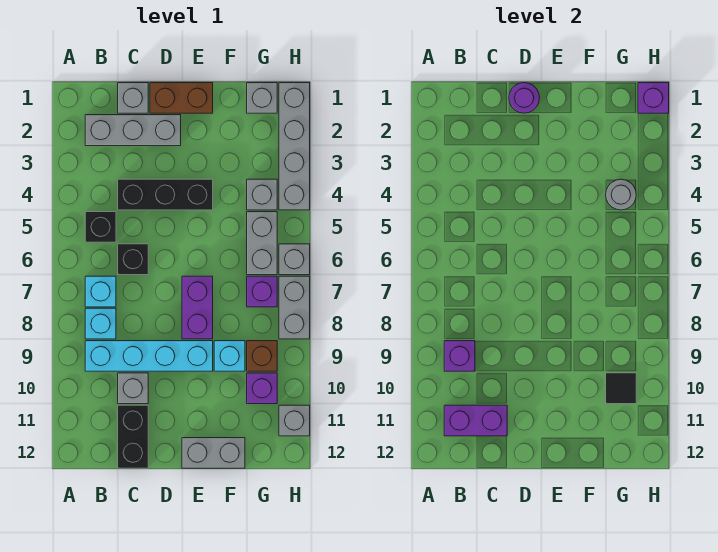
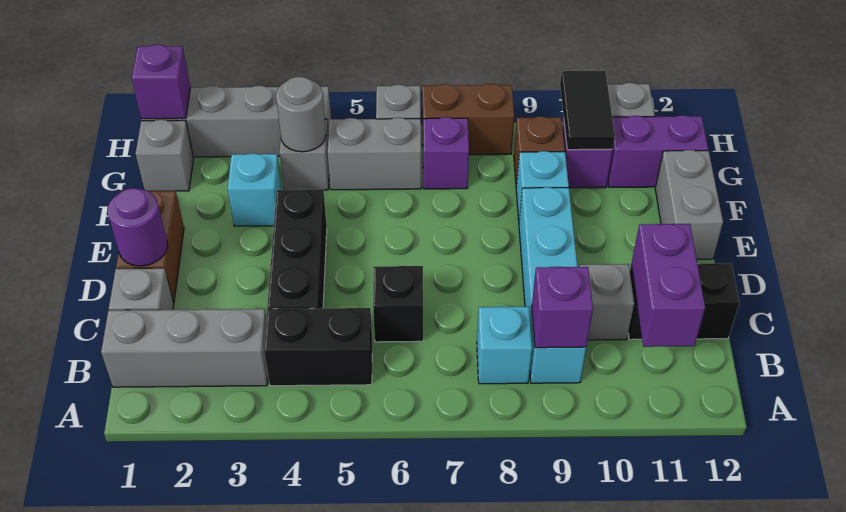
grey 1x3 brick [85,115,181,146] -> grey 1x3 brick turned to [101,309,268,387]
black 1x1 brick [85,212,116,242] -> black 1x2 brick [264,308,372,386]
cyan 1x1 brick [85,276,116,307] -> cyan 1x1 brick moved to [228,153,282,226]
purple 1x2 brick [182,276,213,339] -> purple 1x2 brick moved to [608,115,708,187]
black 1x1 tile [606,373,636,404] -> black 1x2 tile [560,71,615,150]
grey 1x2 brick [279,276,310,339] -> brown 1x2 brick [422,84,514,155]

